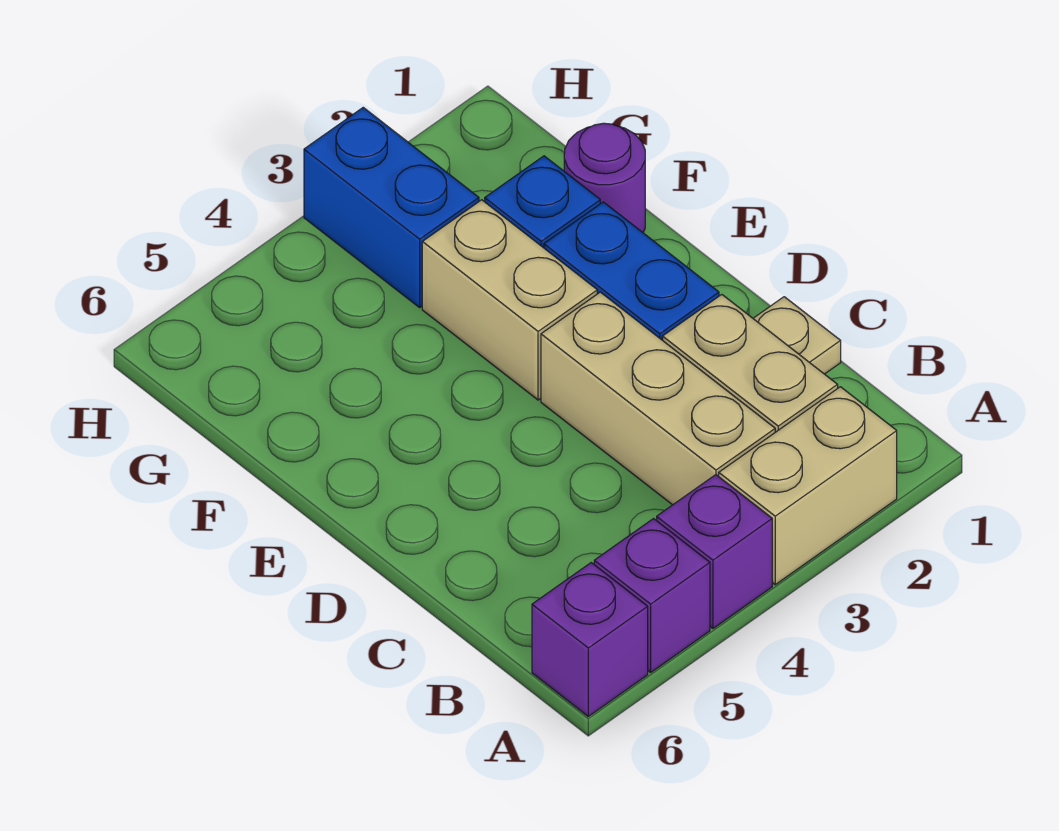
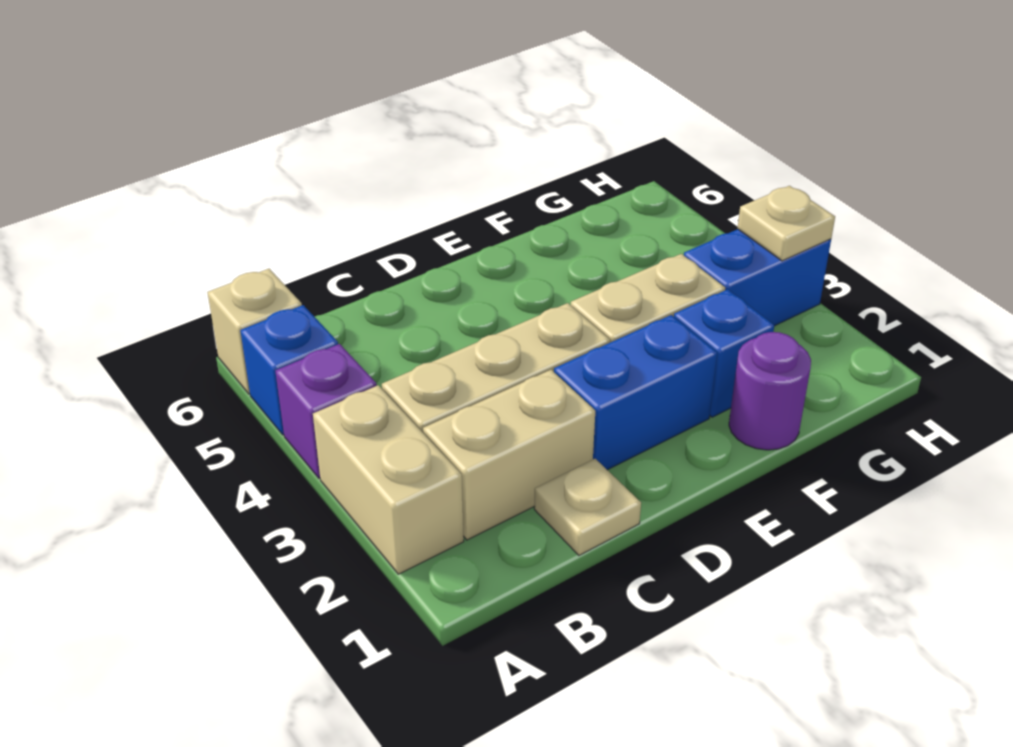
purple 1x1 brick [594,519,710,672] -> blue 1x1 brick [240,305,338,435]
purple 1x1 brick [532,563,648,716] -> tan 1x1 brick [207,269,302,394]
none -> tan 1x1 plate [737,186,835,261]

